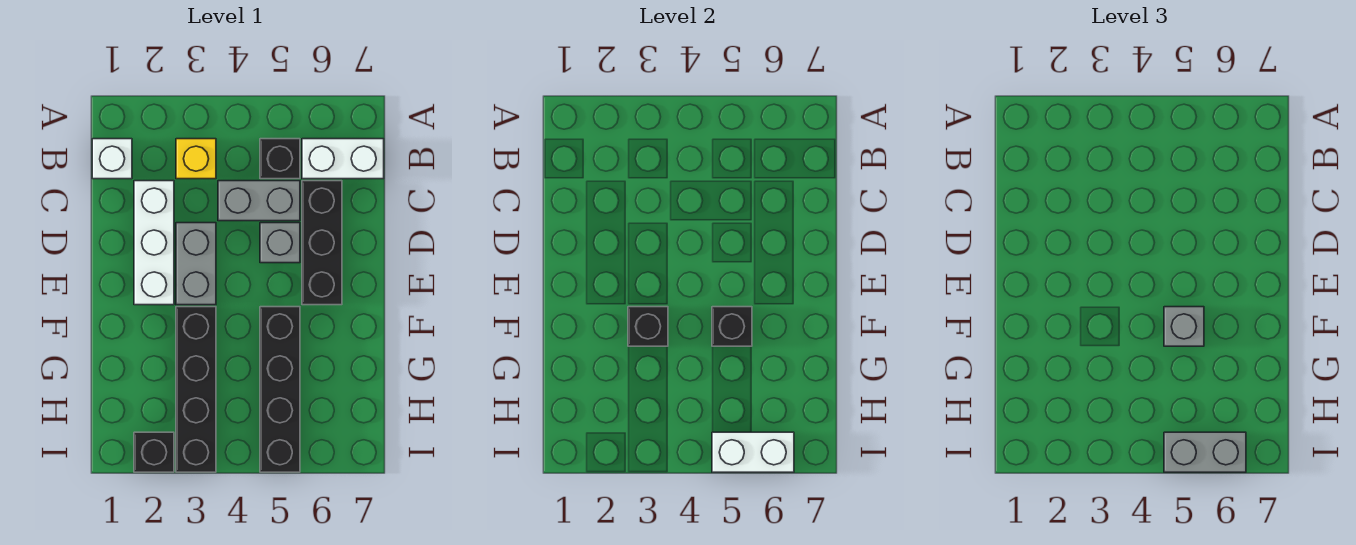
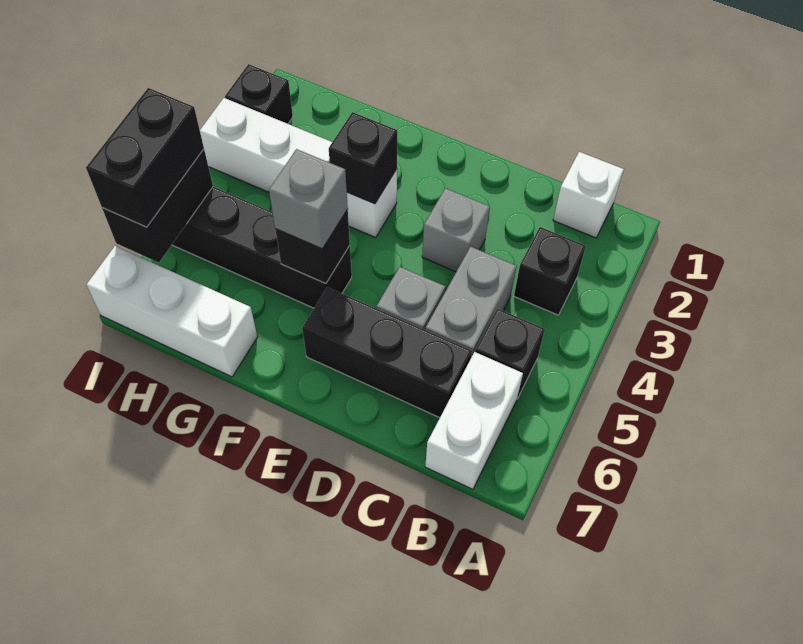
yellow 1x1 brick [176,139,216,179] -> black 1x1 brick [514,227,586,315]
white 1x3 brick [134,181,174,305] -> white 1x3 brick moved to [86,246,257,377]
grey 1x2 brick [176,223,216,305] -> grey 1x1 brick [422,188,490,272]
black 1x4 brick [176,307,216,472] -> white 1x4 brick [200,98,397,238]
white 1x2 brick [712,432,794,472] -> black 1x2 brick [102,149,213,263]
grey 1x2 brick [1164,432,1246,472] -> black 1x2 brick [86,88,204,227]

